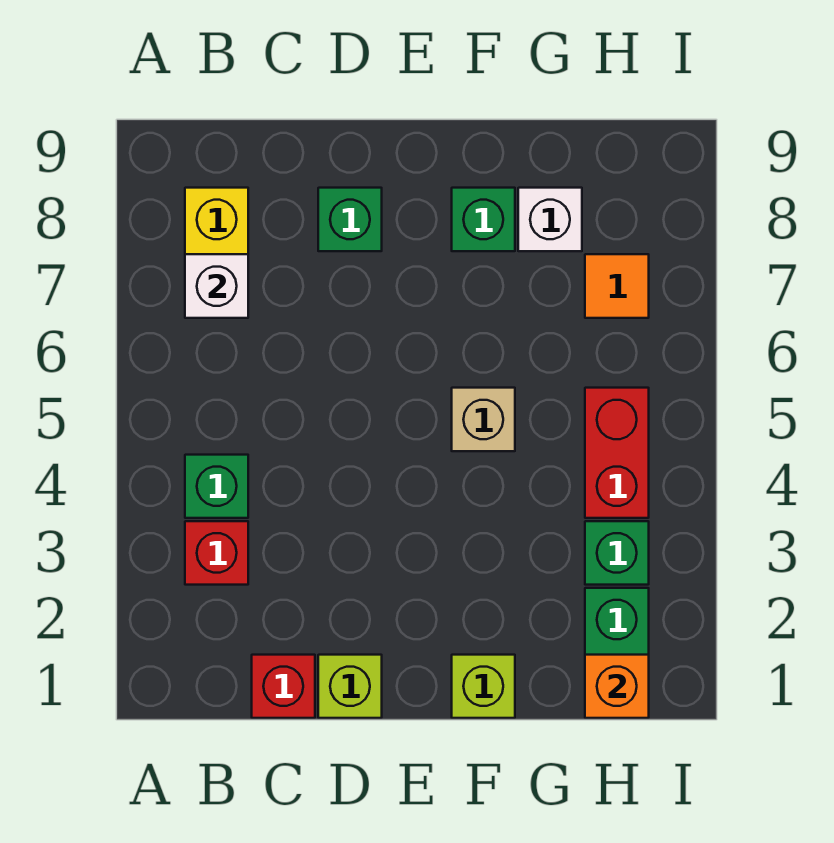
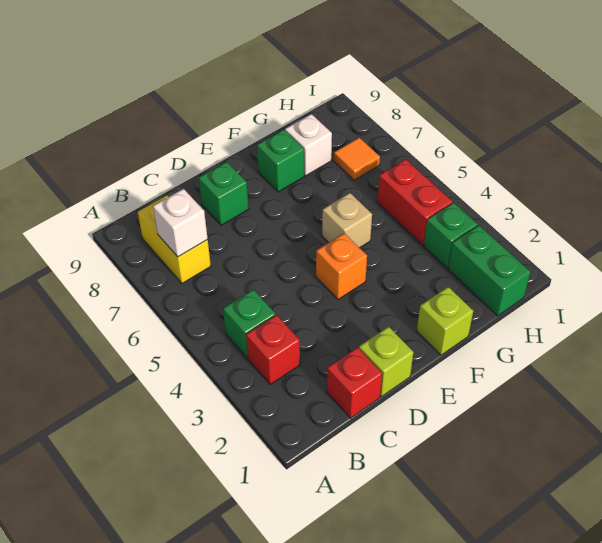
orange 1x1 brick [585,655,649,718] -> orange 1x1 brick moved to [316,233,367,299]

